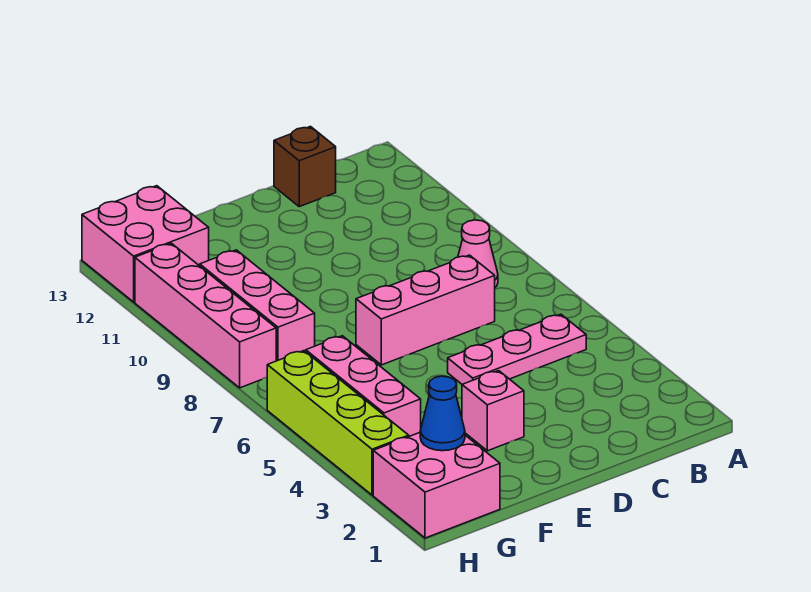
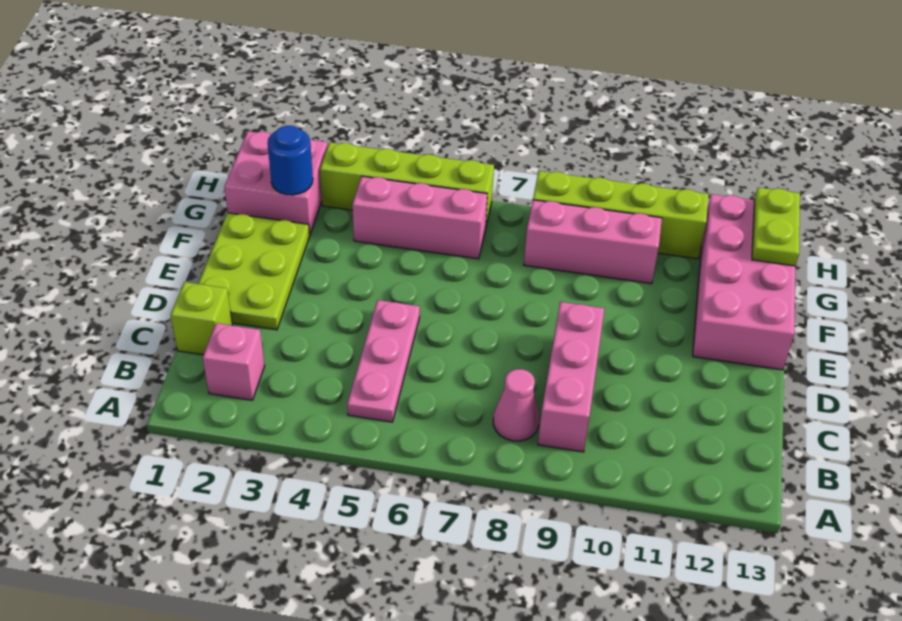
none -> lime 1x1 brick [171,282,232,355]
pink 1x3 brick [356,255,495,365] -> pink 1x3 brick moved to [538,302,604,452]
brown 1x1 brick [274,126,336,207] -> none
none -> lime 2x3 plate [198,213,310,330]
pink 1x1 brick [462,371,524,451] -> pink 1x1 brick moved to [203,323,265,400]
blue 1x1 cone [420,376,465,451] -> blue 1x1 round brick [267,126,313,195]
pink 2x2 brick [82,186,209,302] -> pink 2x4 brick [693,194,795,370]
none -> lime 1x2 plate [752,187,800,266]
pink 1x4 brick [135,243,276,388] -> lime 1x4 brick [533,171,709,259]

